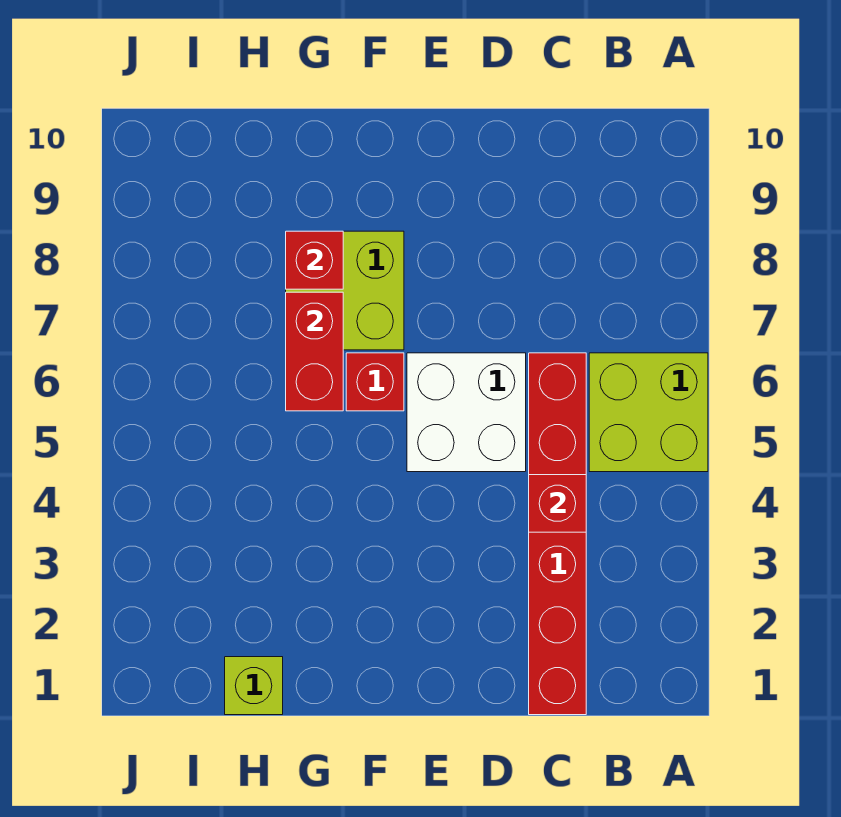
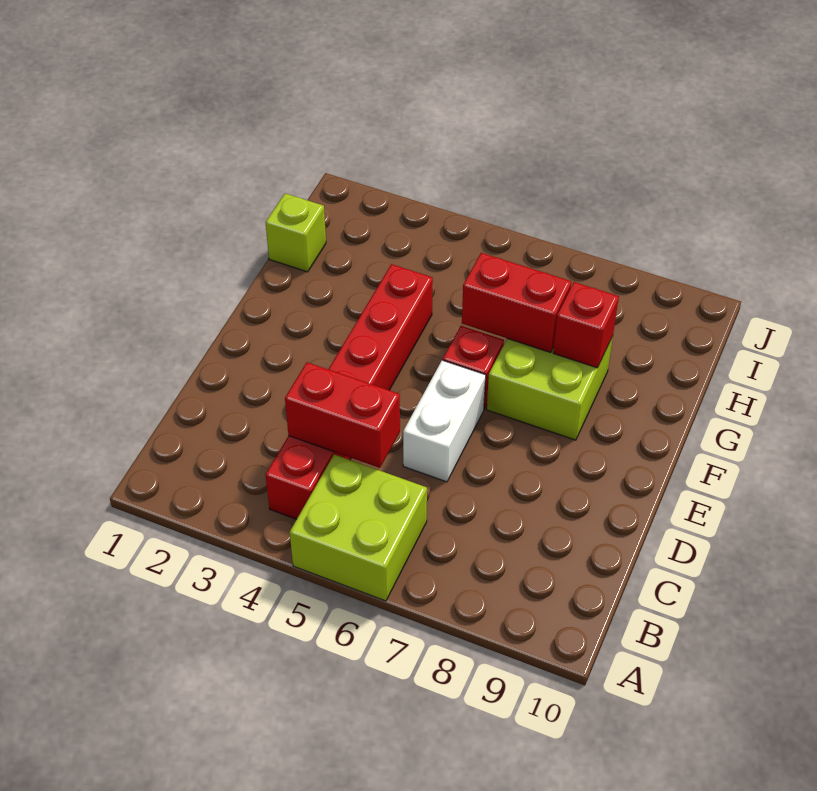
red 1x6 brick [529,353,586,715] -> red 1x6 brick turned to [266,264,433,519]
red 1x1 brick [529,475,586,532] -> red 1x2 brick [285,362,400,468]
white 2x2 brick [407,353,526,472] -> white 1x2 brick [403,360,486,482]

